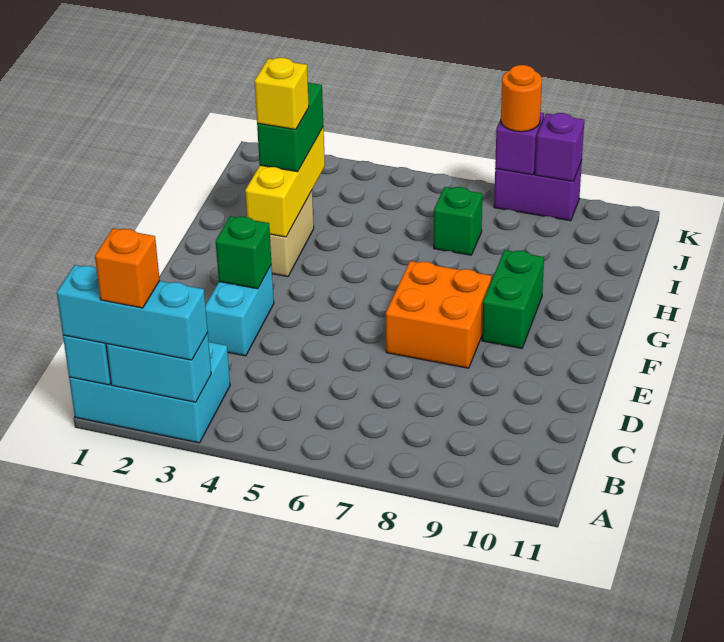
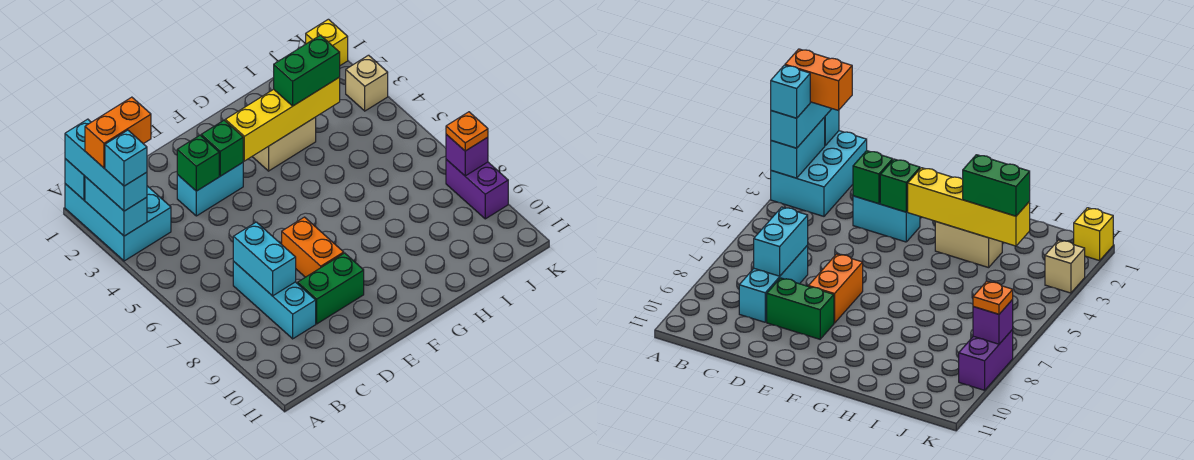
orange 1x1 brick [95,228,160,308] -> orange 1x2 brick [85,97,151,168]
none -> cyan 1x1 brick [105,130,147,186]
none -> cyan 1x3 brick [233,262,316,339]
none -> cyan 1x2 brick [233,222,296,296]
orange 2x2 brick [386,261,492,368] -> orange 1x2 brick [282,217,344,277]
green 1x2 brick [482,250,544,348] -> green 1x2 brick moved to [298,253,364,324]
yellow 1x3 brick [245,127,325,237] -> yellow 1x4 brick [225,77,340,161]
yellow 1x1 brick [254,58,309,130] -> yellow 1x1 brick moved to [306,19,348,65]
green 1x1 brick [434,187,482,255] -> green 1x1 brick moved to [177,135,219,191]
none -> tan 1x1 brick [346,55,388,111]
orange 1x1 round brick [501,65,542,132] -> orange 1x1 plate [446,112,488,151]
purple 1x1 brick [535,113,584,181] -> none

